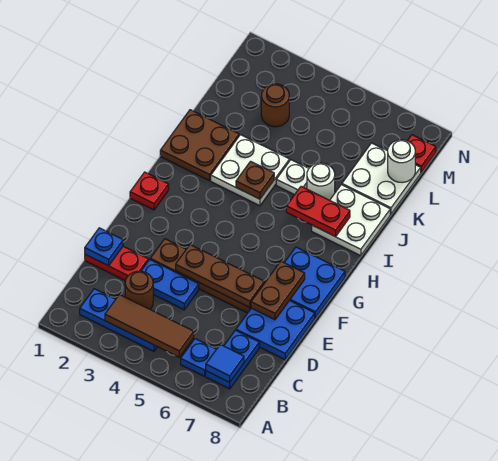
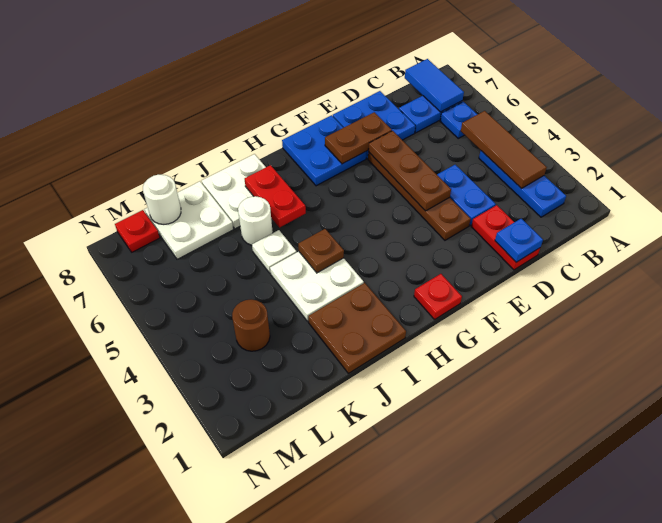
blue 1x1 tile [206,344,244,382] -> blue 1x2 tile [405,59,464,112]
brown 1x1 round brick [125,271,153,309] -> none

